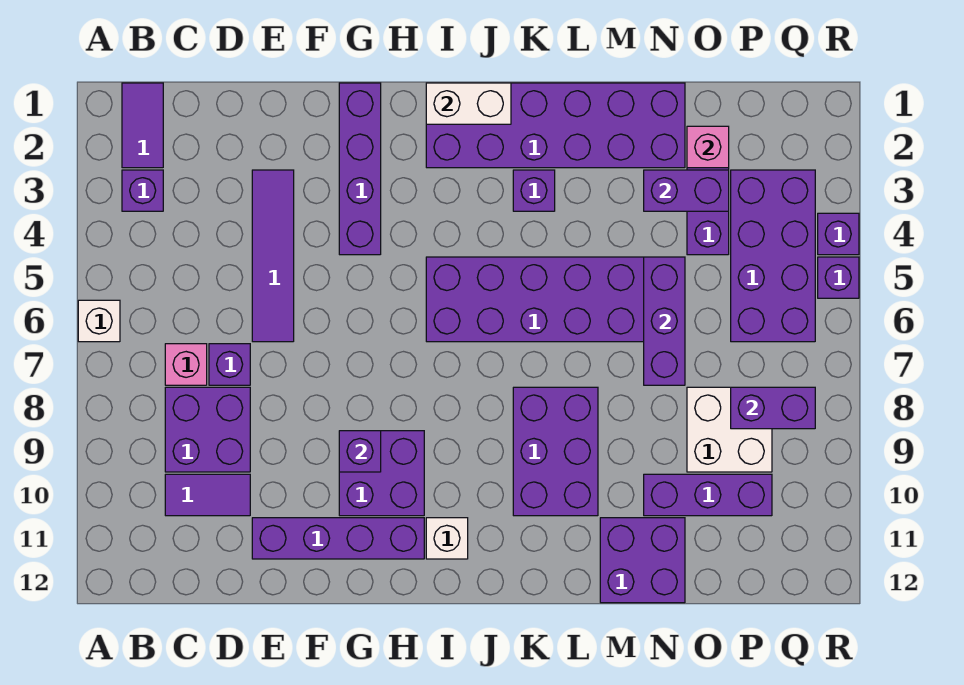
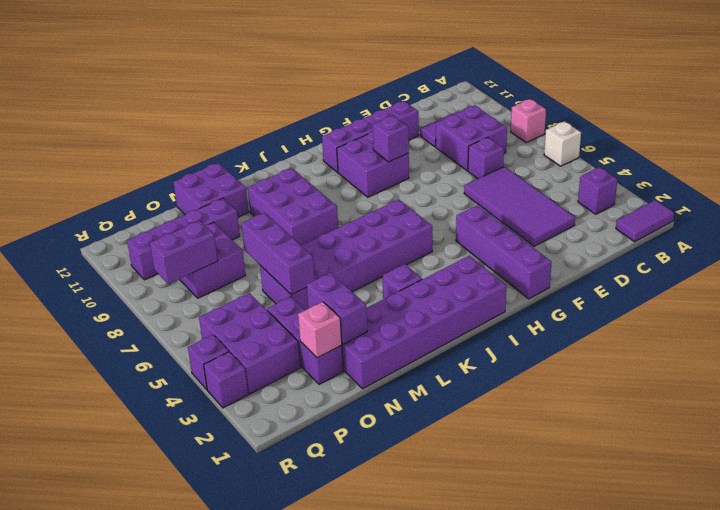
purple 1x2 tile [122,83,163,168] -> purple 1x2 tile turned to [616,200,674,242]
pink 1x1 brick [165,344,207,385] -> pink 1x1 brick moved to [511,99,546,143]
purple 1x4 tile [252,170,294,342] -> purple 2x4 tile [464,167,575,246]
white 1x2 brick [426,83,511,124] -> none
white 1x1 brick [426,518,468,559] -> none
purple 1x2 brick [644,170,729,211] -> purple 1x2 brick turned to [307,273,367,344]
purple 1x3 brick [644,474,772,516] -> purple 1x4 brick [127,198,240,280]
white 2x2 brick [687,387,772,472] -> purple 2x2 brick [180,222,245,298]
purple 2x4 brick [731,170,815,342] -> purple 2x3 brick [199,293,301,394]
purple 1x1 brick [818,257,859,298] -> purple 1x1 brick moved to [204,352,248,408]

